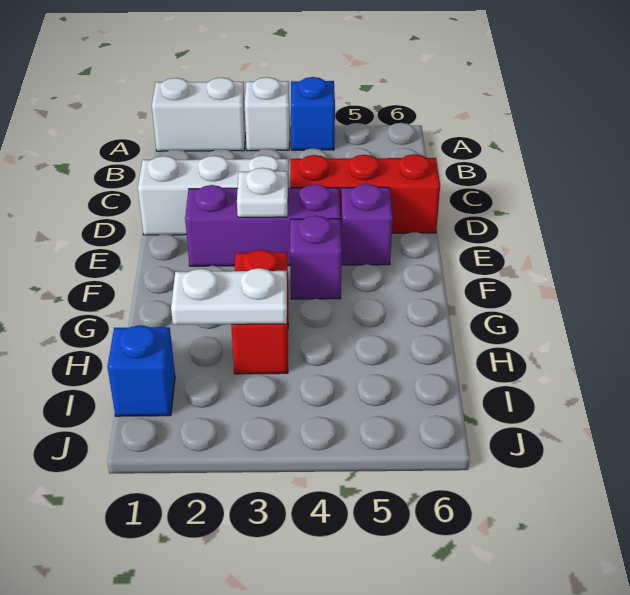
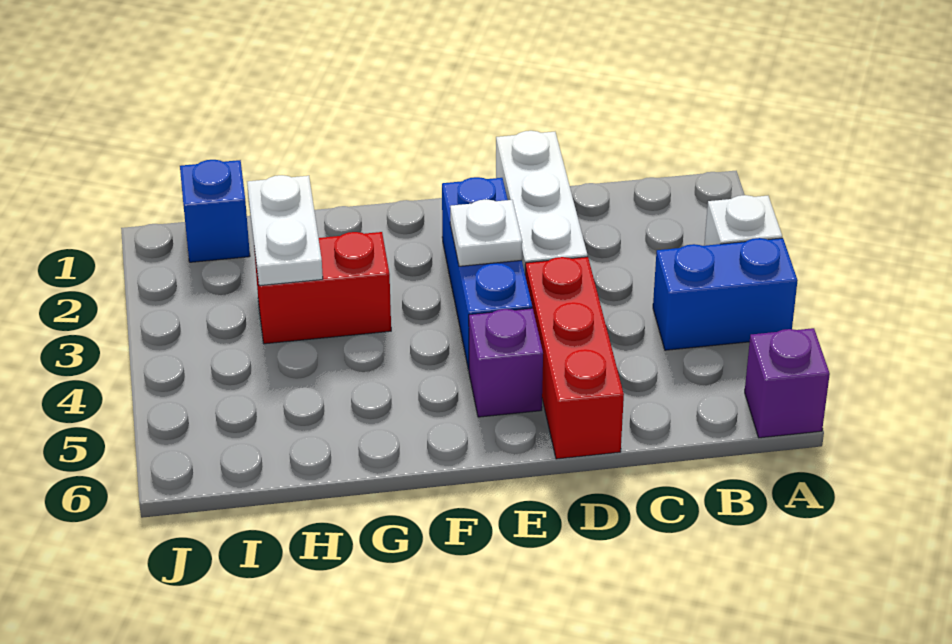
white 1x2 brick [152,78,246,151] -> none
blue 1x1 brick [291,77,335,150] -> blue 1x2 brick [653,238,798,350]
purple 1x3 brick [185,184,340,266] -> blue 1x3 brick [442,177,532,370]
purple 1x1 brick [290,216,342,299] -> purple 1x1 brick moved to [745,328,830,438]

